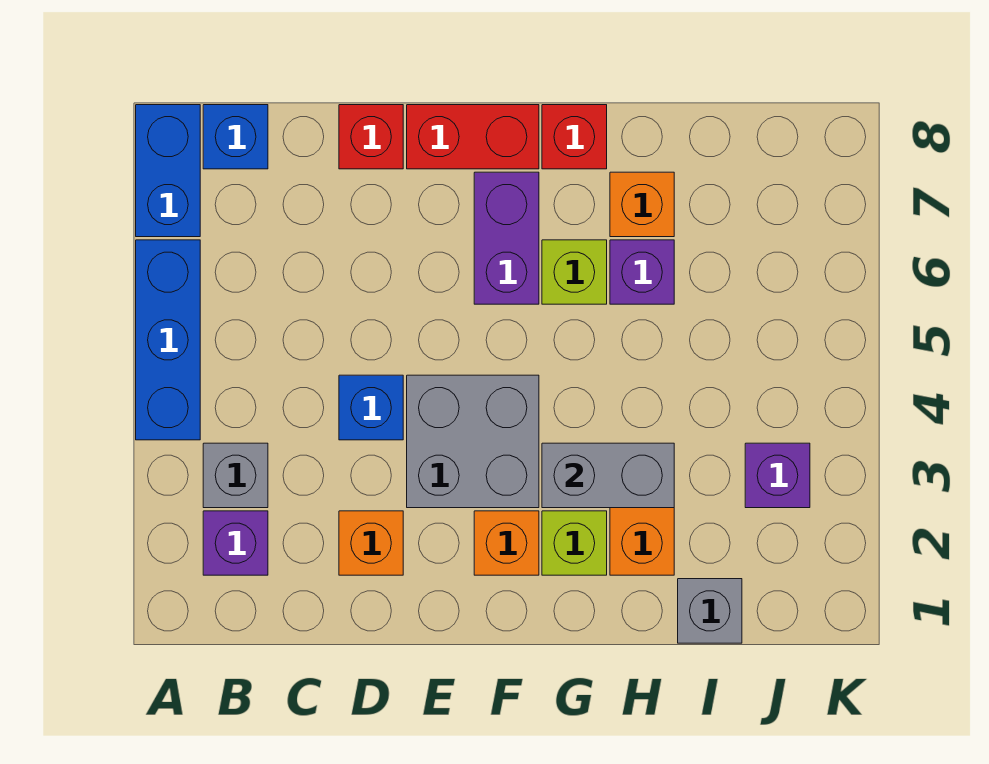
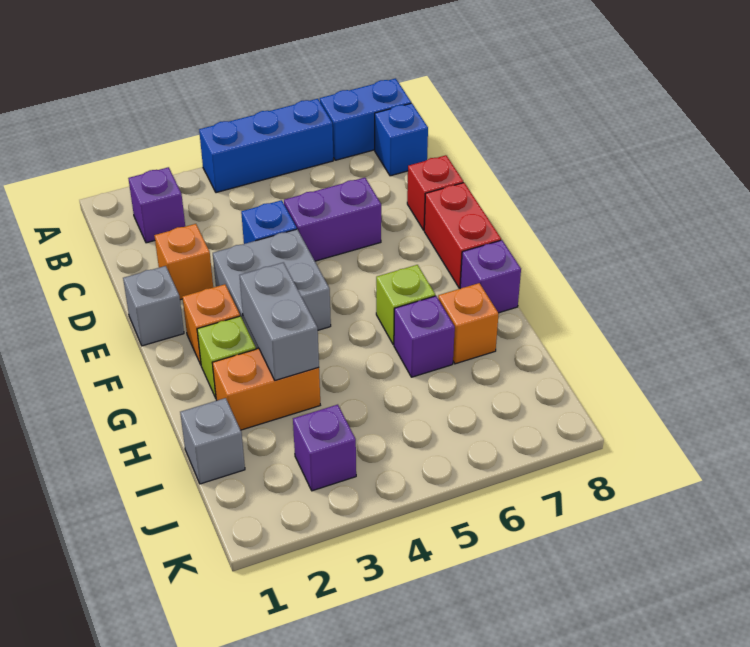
grey 1x1 brick [203,443,268,508] -> grey 1x1 brick moved to [123,266,184,346]
purple 1x2 brick [474,172,539,304] -> purple 1x2 brick moved to [284,178,381,261]
red 1x1 brick [542,105,607,169] -> purple 1x1 brick [460,240,521,313]

